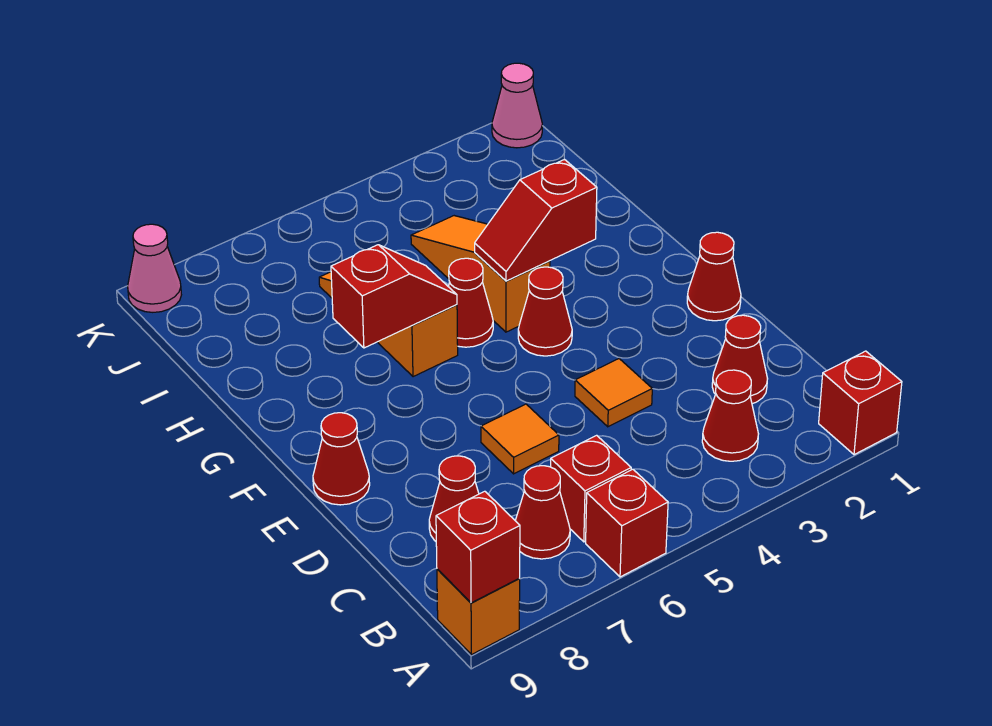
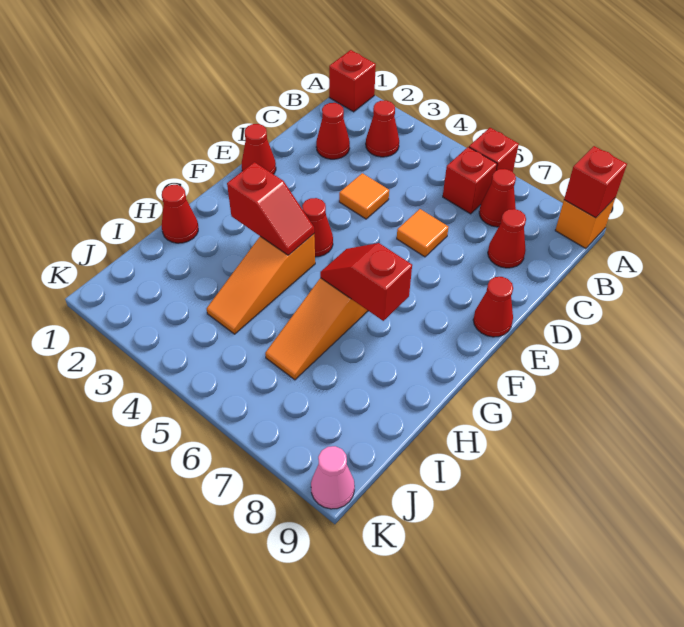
red 1x1 cone [448,258,493,347] -> red 1x1 cone moved to [162,185,198,243]
pink 1x1 cone [492,63,542,148] -> none

